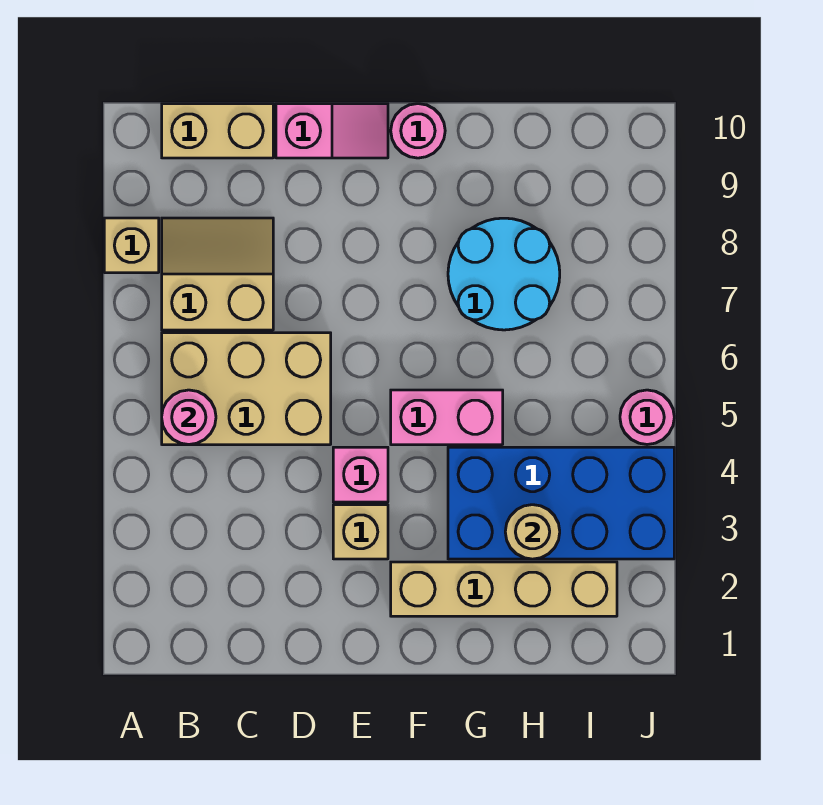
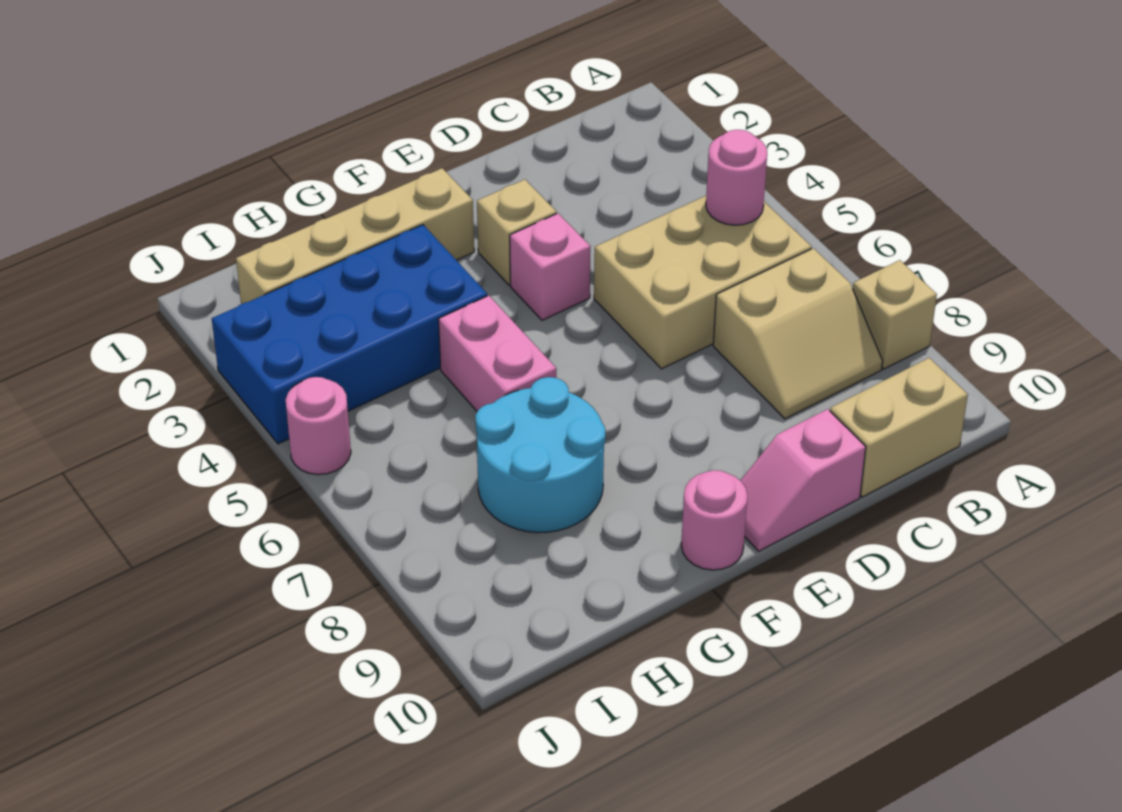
pink 1x2 brick [391,390,503,445] -> pink 1x2 brick turned to [439,295,556,411]
tan 1x1 round brick [505,505,560,559] -> none

